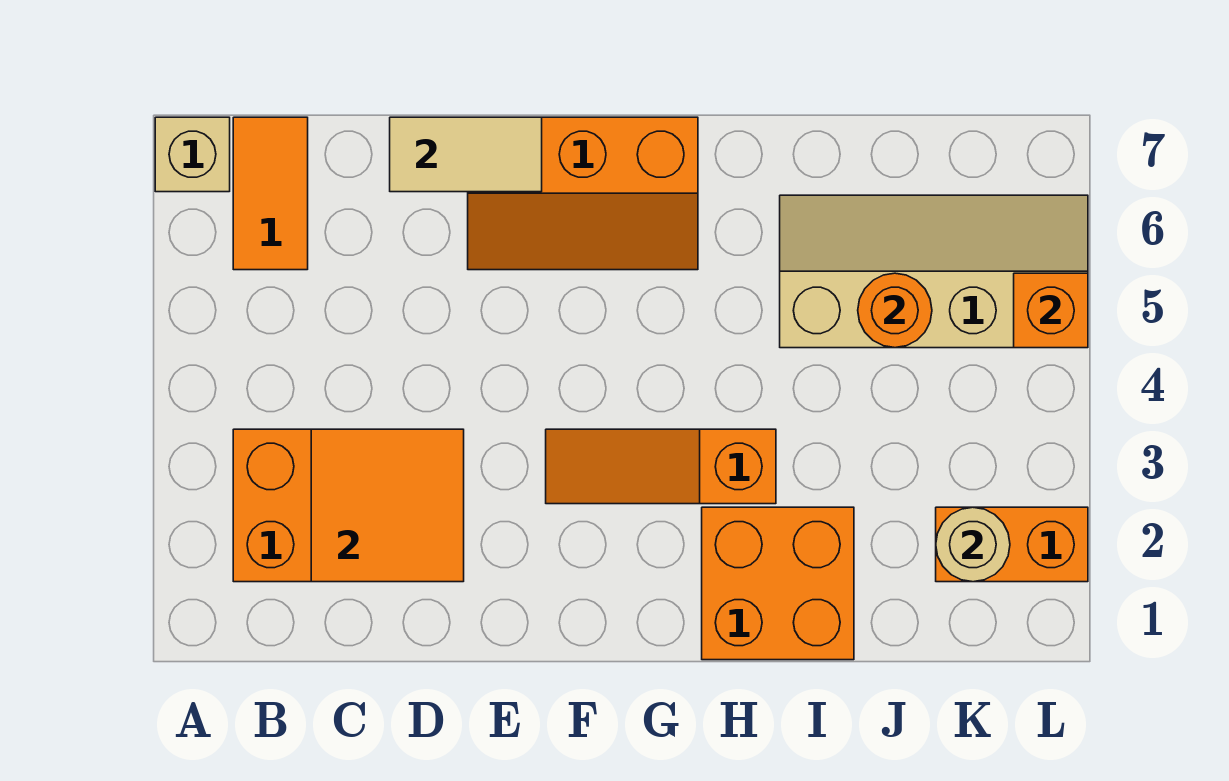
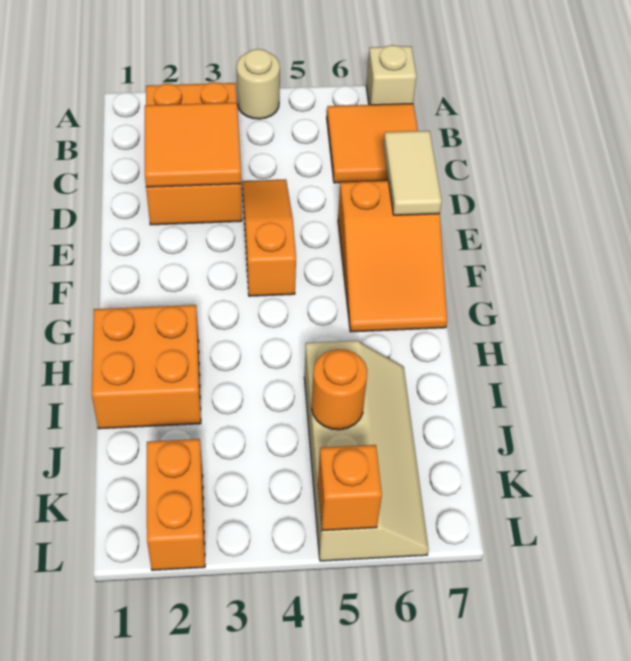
orange 1x2 tile [233,117,308,270] -> orange 2x2 tile [327,104,418,183]
orange 2x3 slope [468,117,698,270] -> orange 2x3 slope turned to [338,181,447,332]
orange 1x3 slope [546,429,776,504] -> orange 1x3 slope moved to [242,179,296,296]
tan 1x1 round brick [936,507,1010,582] -> tan 1x1 round brick moved to [237,49,280,119]

